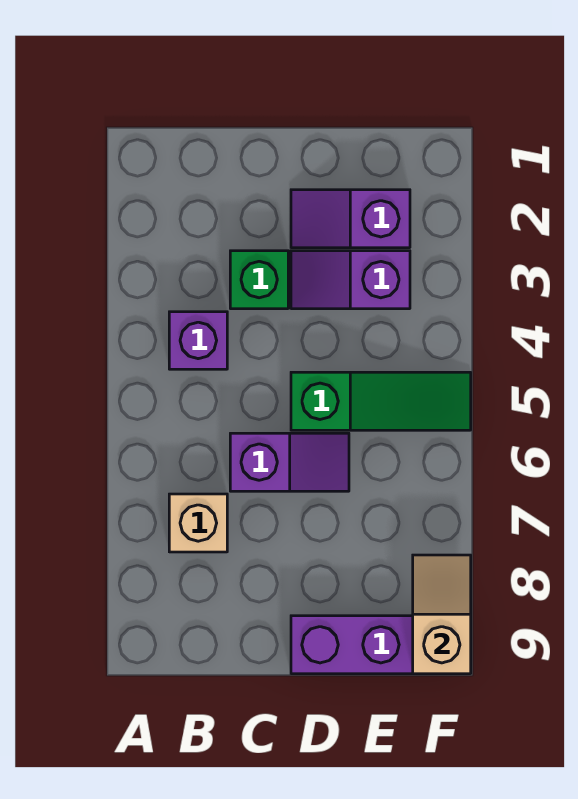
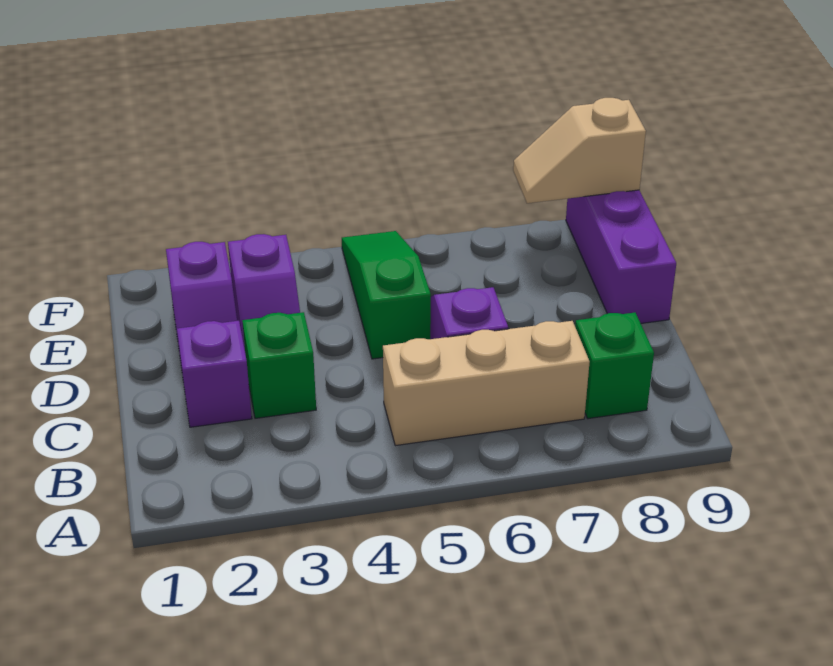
purple 1x1 brick [169,312,227,369] -> purple 1x1 brick moved to [177,321,252,427]
tan 1x1 brick [169,494,227,552] -> tan 1x3 brick [383,321,590,446]
none -> green 1x1 brick [575,313,654,419]

